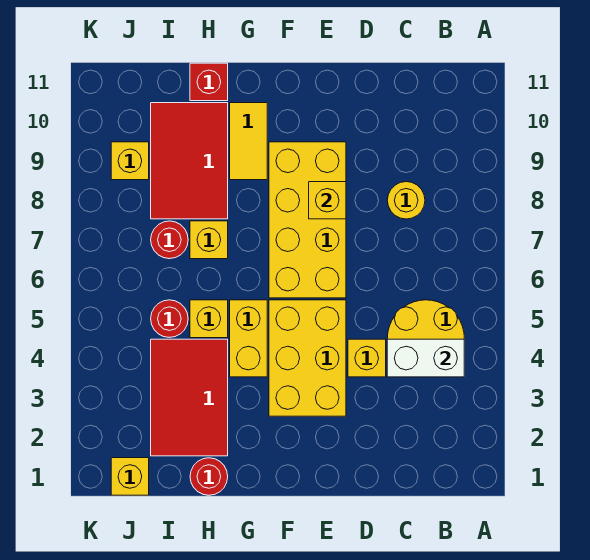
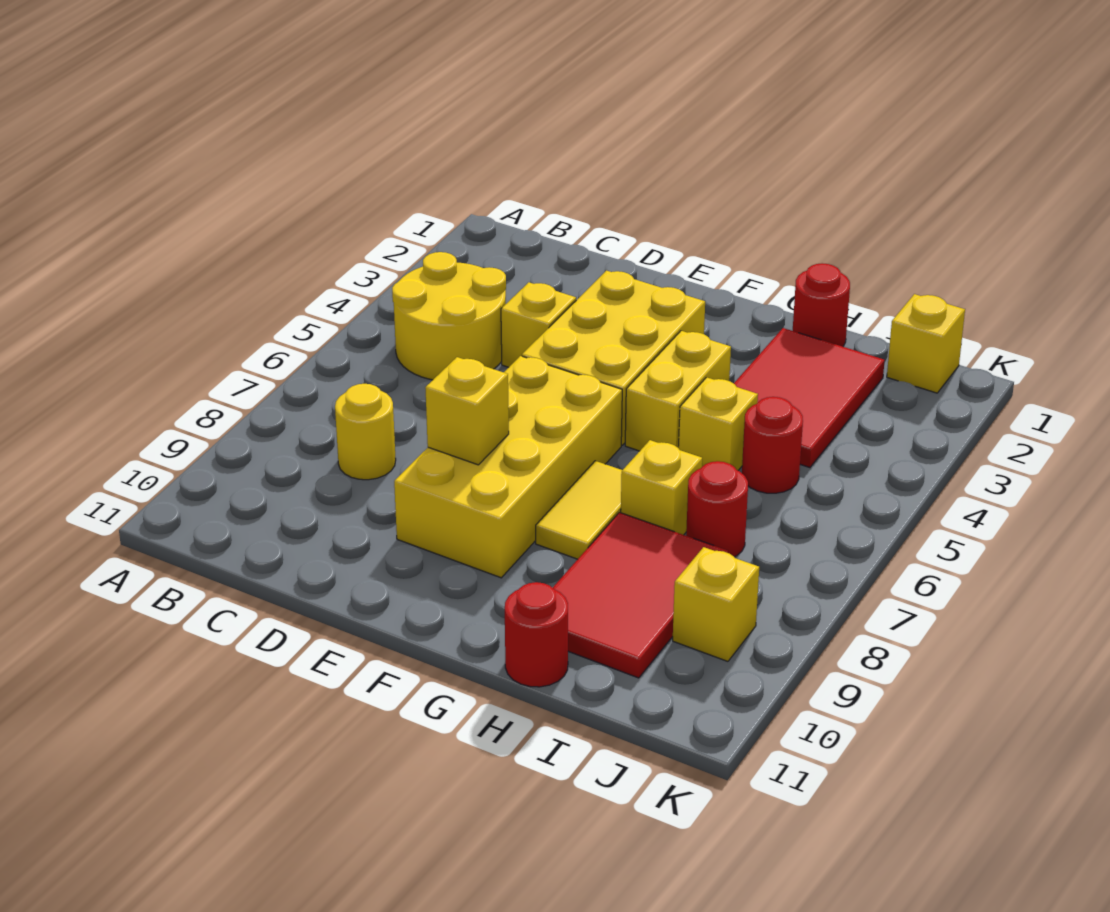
white 1x2 brick [387,339,464,377] -> none
yellow 1x2 tile [230,103,267,180] -> yellow 1x2 tile moved to [536,461,622,559]
red 1x1 brick [190,63,228,101] -> red 1x1 round brick [505,582,568,687]

